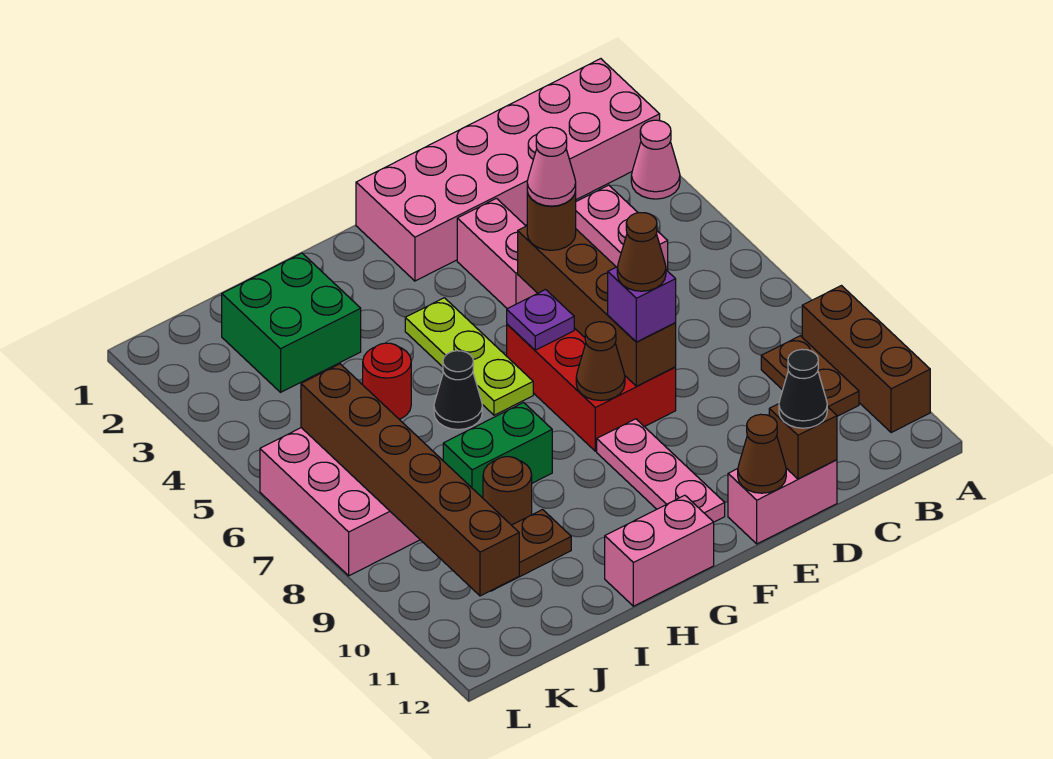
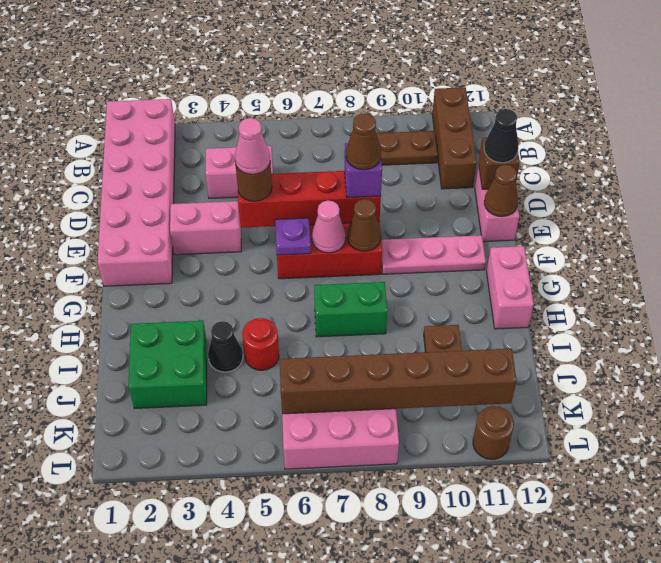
pink 1x1 cone [631,120,680,199] -> pink 1x1 cone moved to [312,201,346,253]
brown 1x3 brick [802,286,930,433] -> brown 1x3 brick turned to [432,87,477,189]
brown 1x4 brick [518,226,676,386] -> red 1x4 brick [238,171,381,228]
lime 1x3 plate [405,298,533,415] -> none
black 1x1 cone [434,351,482,430] -> black 1x1 cone moved to [208,321,243,372]
green 1x2 brick [443,403,552,498] -> green 1x2 brick turned to [314,282,387,337]
brown 1x1 round brick [483,457,532,525] -> brown 1x1 round brick moved to [473,406,514,459]

